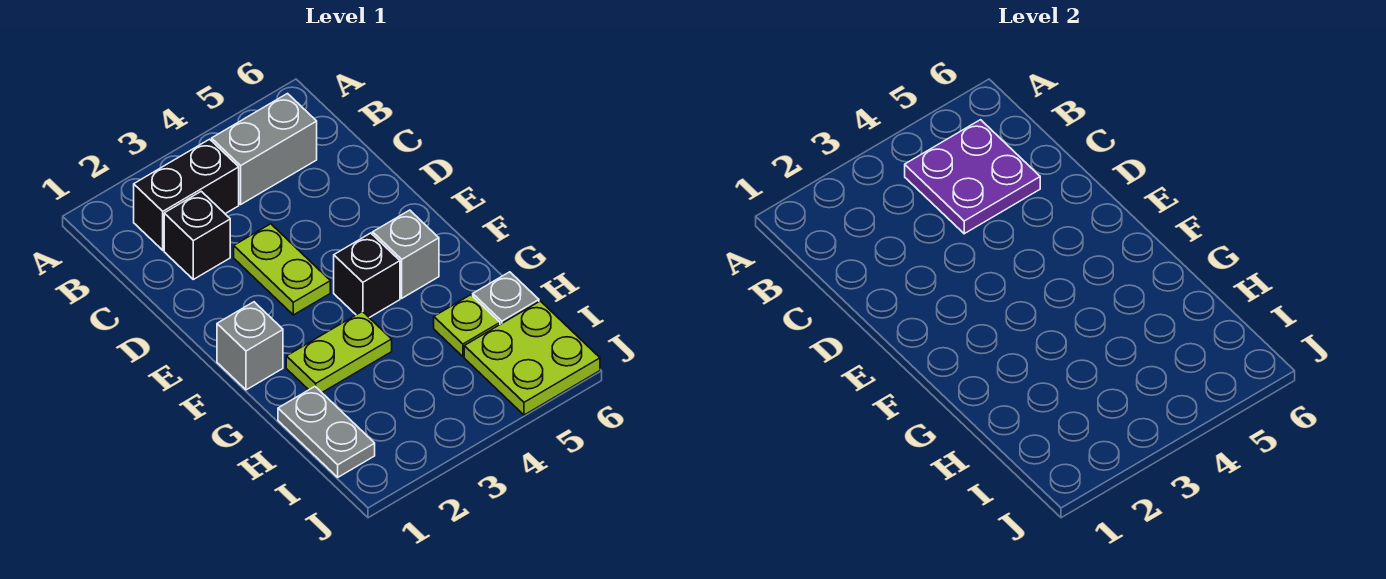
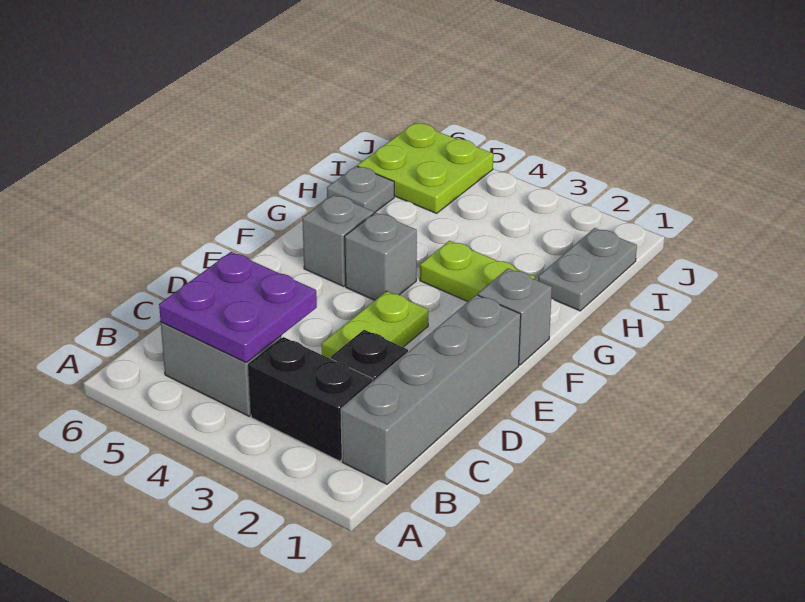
none -> grey 1x4 brick [341,295,521,484]
black 1x1 brick [334,233,400,318] -> grey 1x1 brick [345,212,417,300]
lime 1x1 plate [434,295,500,357] -> none

